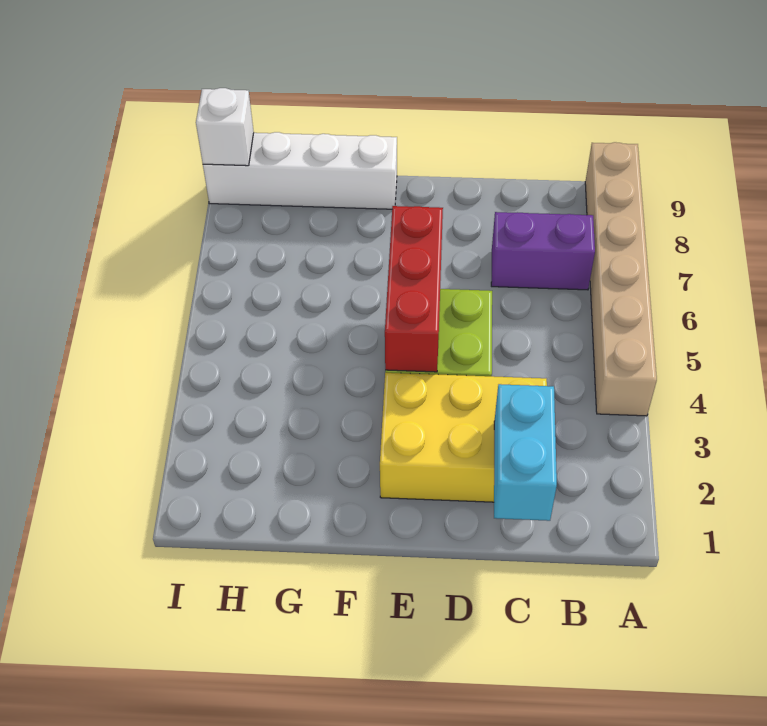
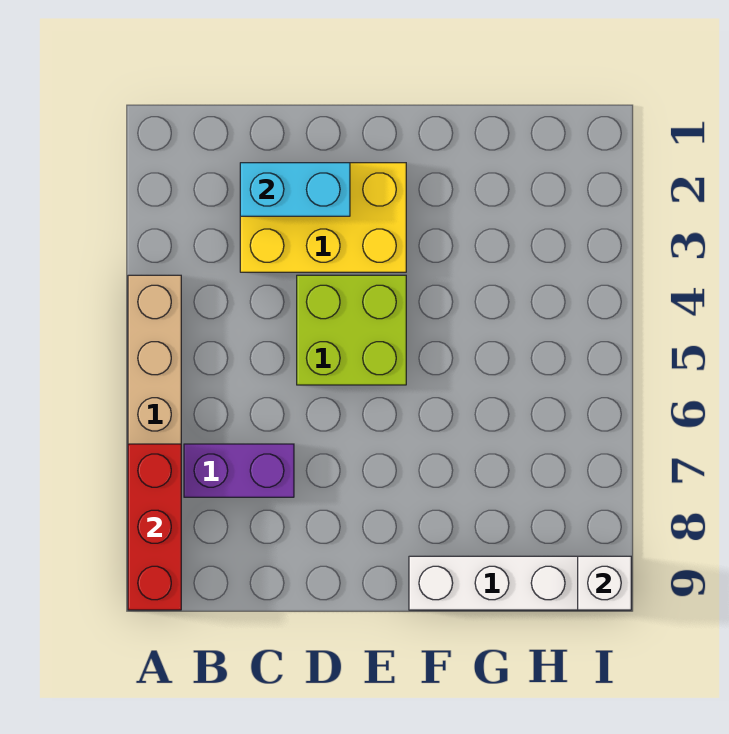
cyan 1x2 brick [494,384,557,521] -> cyan 1x2 brick turned to [240,163,350,216]
red 1x3 brick [385,206,443,372] -> red 1x3 brick moved to [128,444,181,610]

